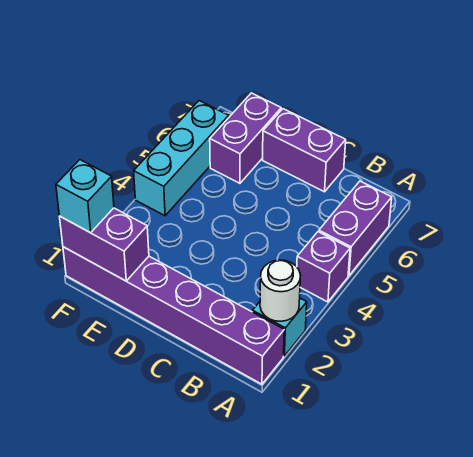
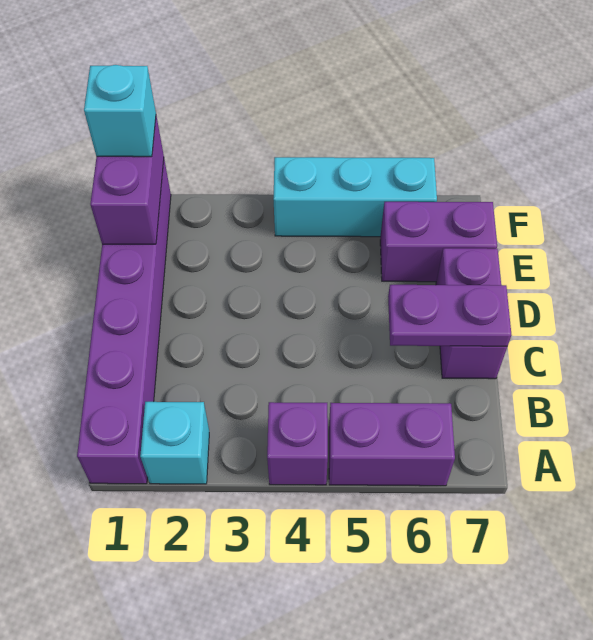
white 1x1 round brick [260,260,301,321] -> none
none -> purple 1x2 plate [388,285,511,346]

